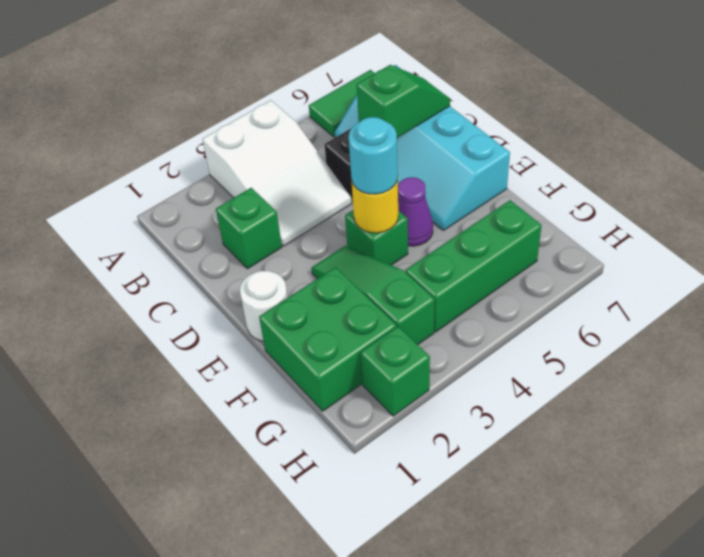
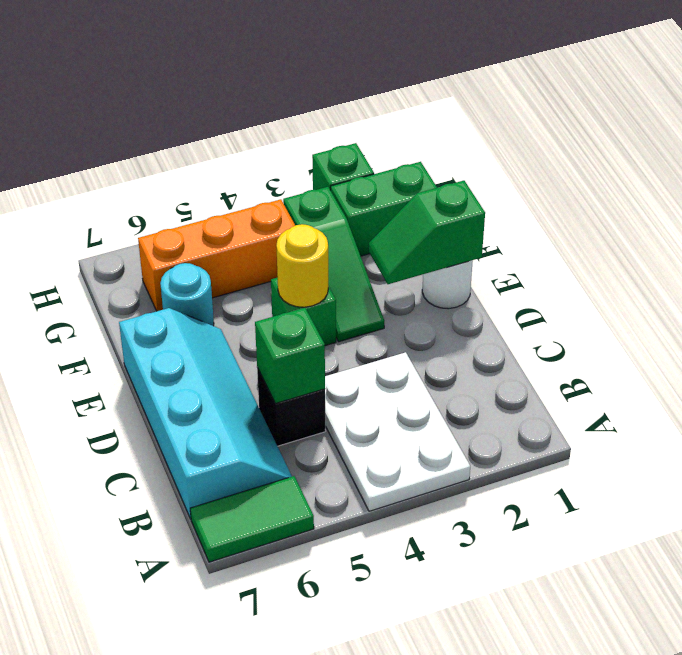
white 2x3 slope [202,100,352,246] -> white 2x3 plate [325,352,470,511]
green 1x1 brick [216,188,282,269] -> green 1x1 brick moved to [255,308,325,404]
green 1x2 slope [357,65,450,138] -> green 1x2 slope moved to [369,181,485,284]
cyan 1x1 round brick [349,117,398,194] -> cyan 1x1 round brick moved to [160,263,214,326]
purple 1x1 cone [398,177,433,246] -> none
green 2x2 brick [259,267,397,411] -> green 1x2 brick [331,162,437,256]
green 1x3 brick [406,200,542,332] -> orange 1x3 brick [138,199,295,311]

